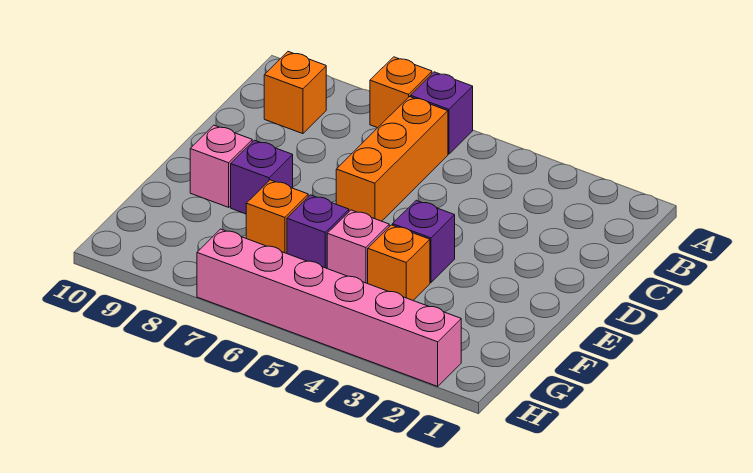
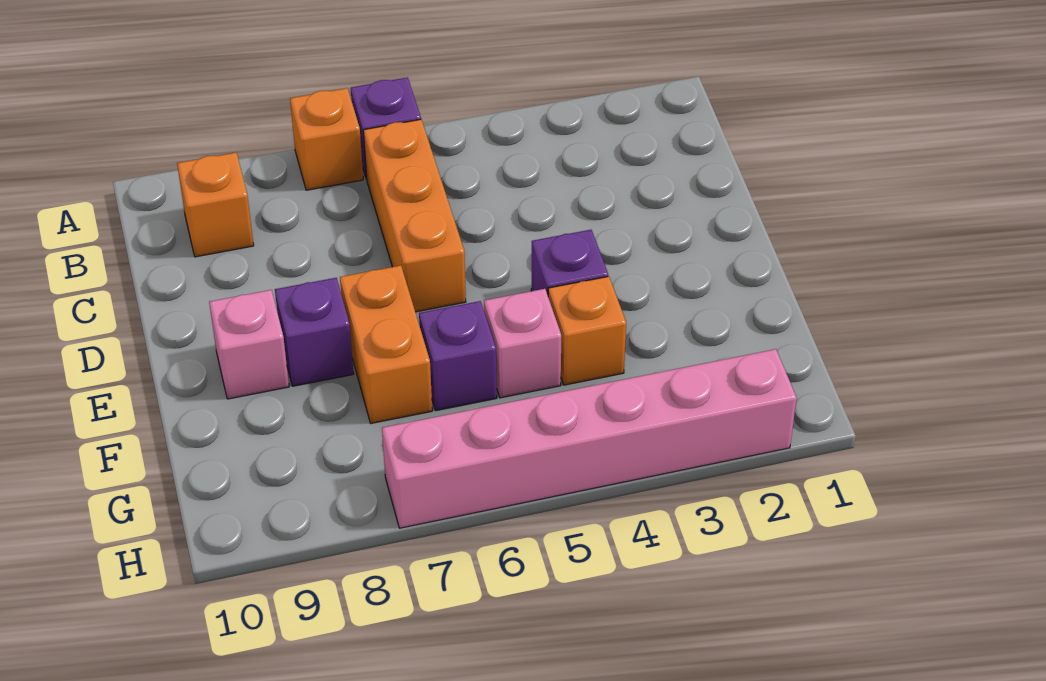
orange 1x1 brick [246,180,308,254] -> orange 1x2 brick [340,265,432,423]

